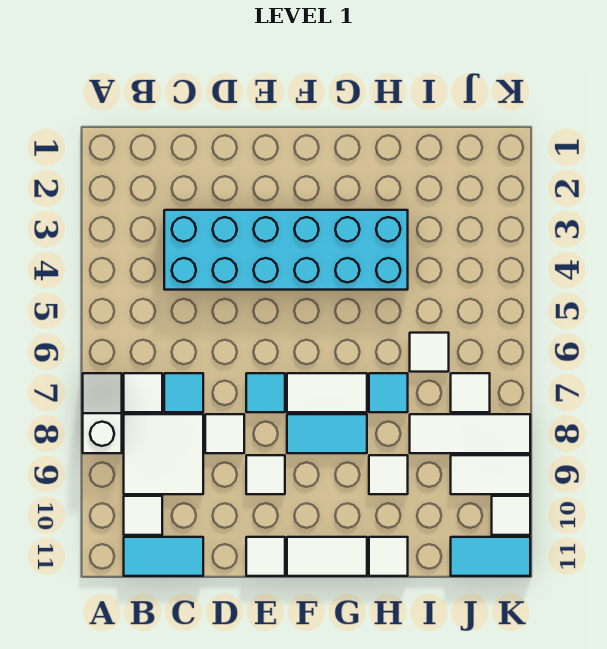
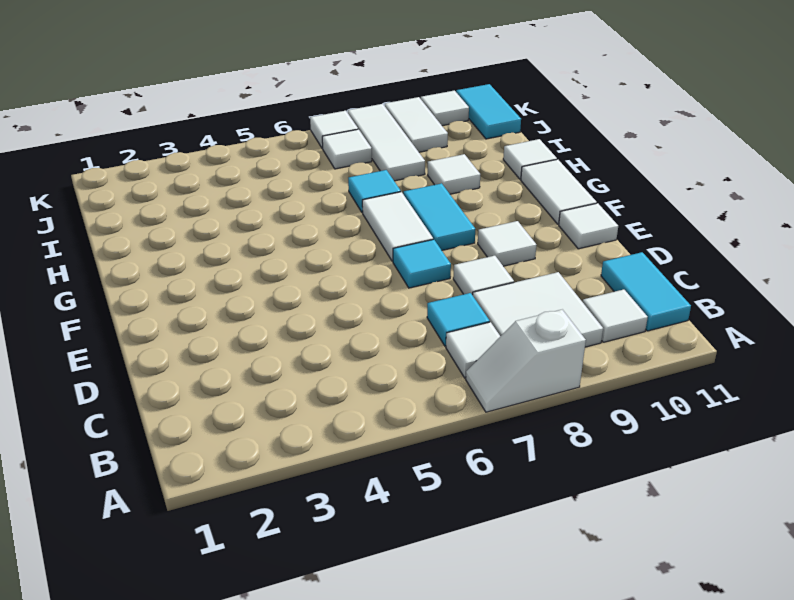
cyan 2x6 brick [164,210,408,290] -> none
white 1x1 tile [410,333,449,372] -> white 1x1 tile moved to [310,111,358,148]

